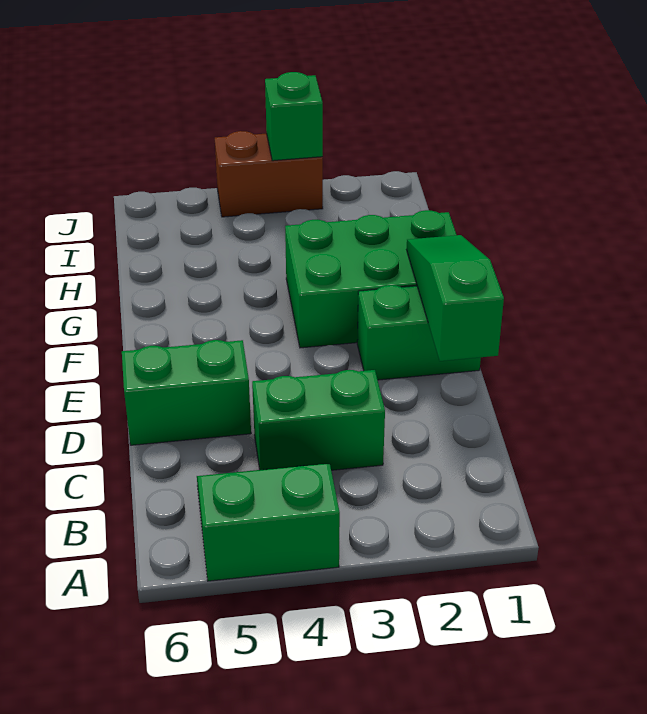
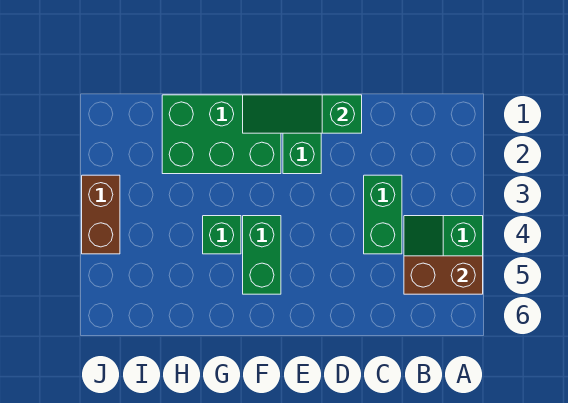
none -> brown 1x2 brick [404,256,483,294]
green 1x2 brick [122,340,251,445] -> green 1x2 brick moved to [243,216,281,294]
green 2x3 brick [285,210,456,348] -> green 2x3 brick turned to [162,95,281,174]
green 1x1 brick [265,72,323,161] -> green 1x1 brick moved to [203,216,241,254]

